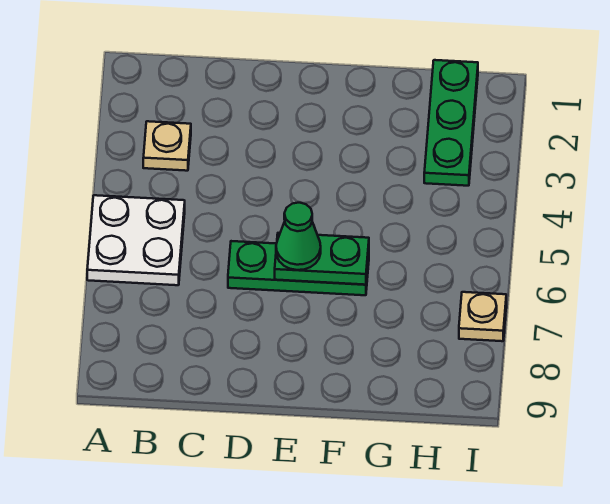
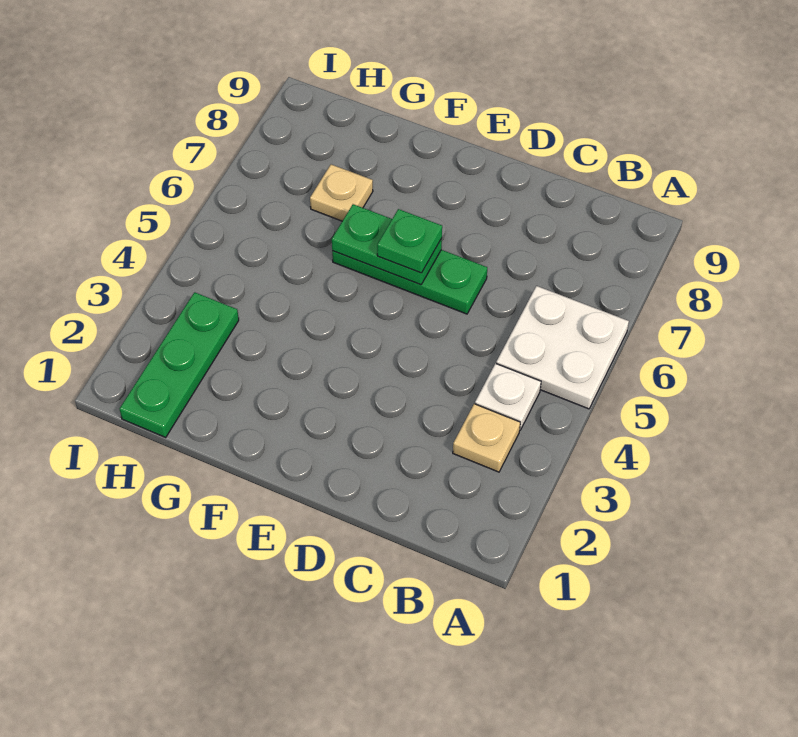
none -> white 1x1 plate [475,363,541,430]
green 1x1 cone [276,203,321,270] -> green 1x1 plate [377,209,442,273]
tan 1x1 plate [459,292,506,341] -> tan 1x1 plate moved to [310,164,373,221]

